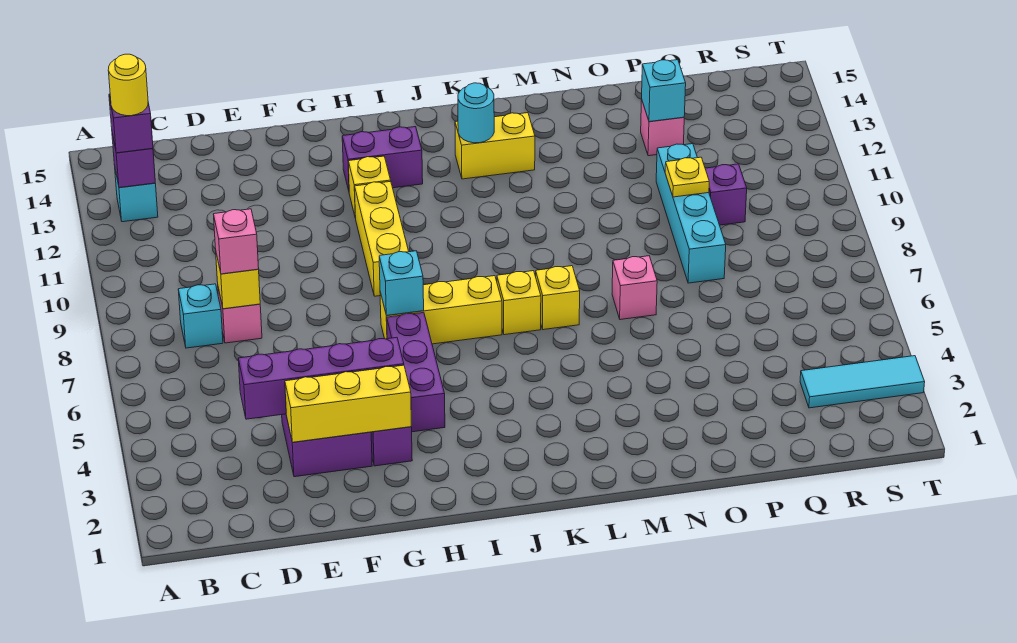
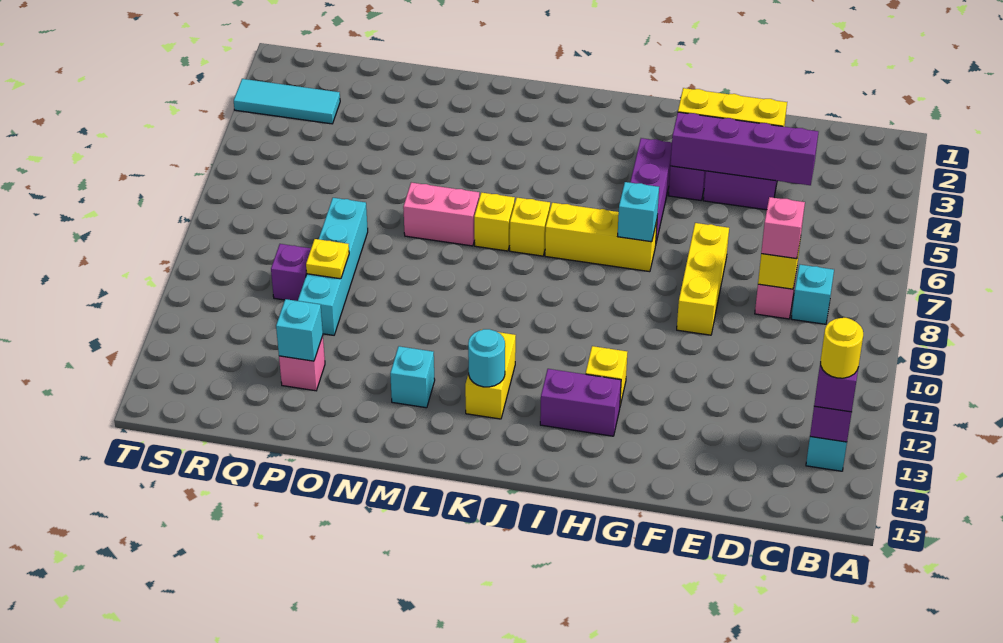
yellow 1x3 brick [355,181,409,296] -> yellow 1x3 brick moved to [677,223,729,335]
yellow 1x2 brick [455,113,535,179] -> yellow 1x2 brick turned to [465,332,516,419]
none -> cyan 1x1 brick [390,346,435,408]
pink 1x1 brick [612,256,657,320] -> pink 1x2 brick [403,183,480,246]

